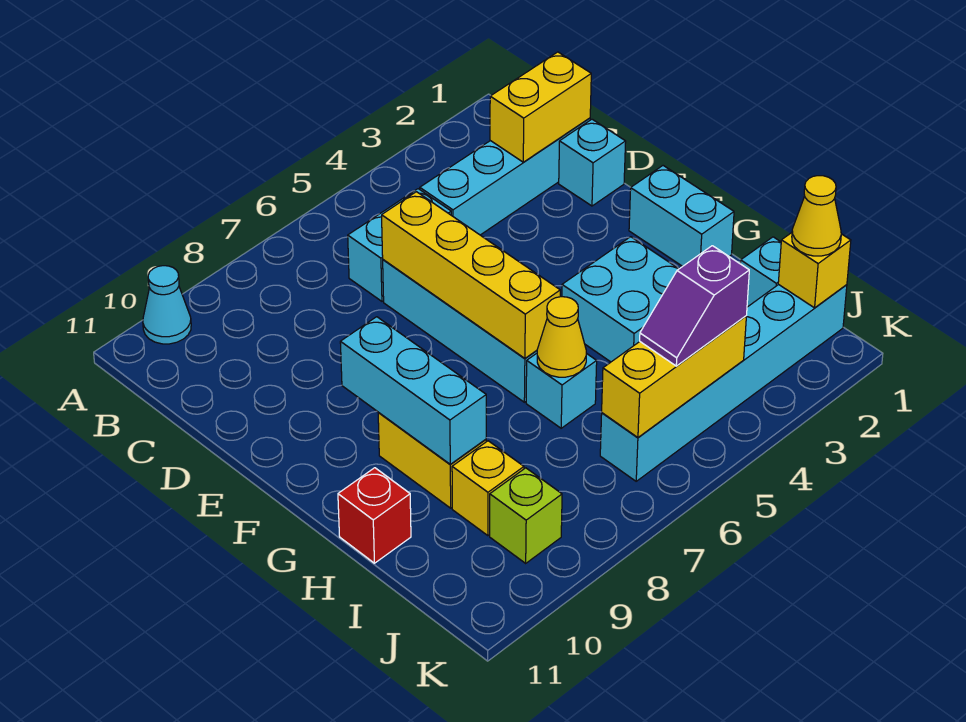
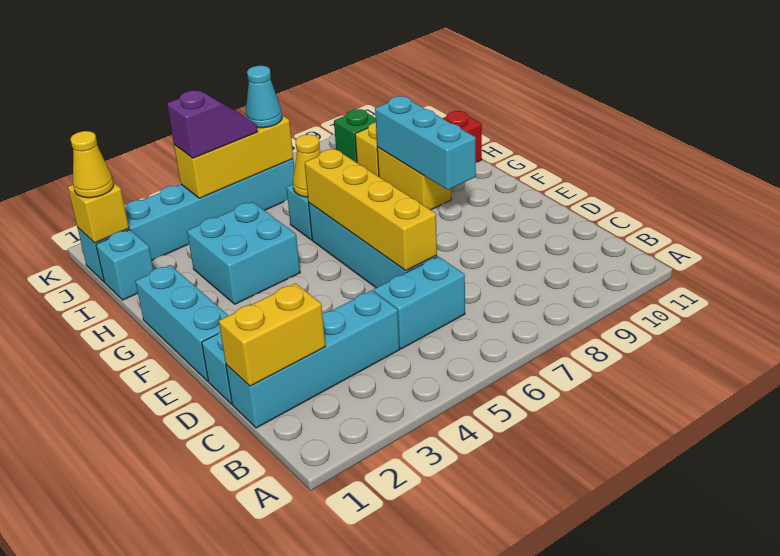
cyan 1x1 cone [143,266,191,344] -> cyan 1x1 cone moved to [246,66,282,128]
cyan 1x2 brick [629,166,734,266] -> cyan 1x3 brick [135,265,228,381]
lime 1x1 brick [490,468,562,563] -> green 1x1 brick [334,109,376,163]

